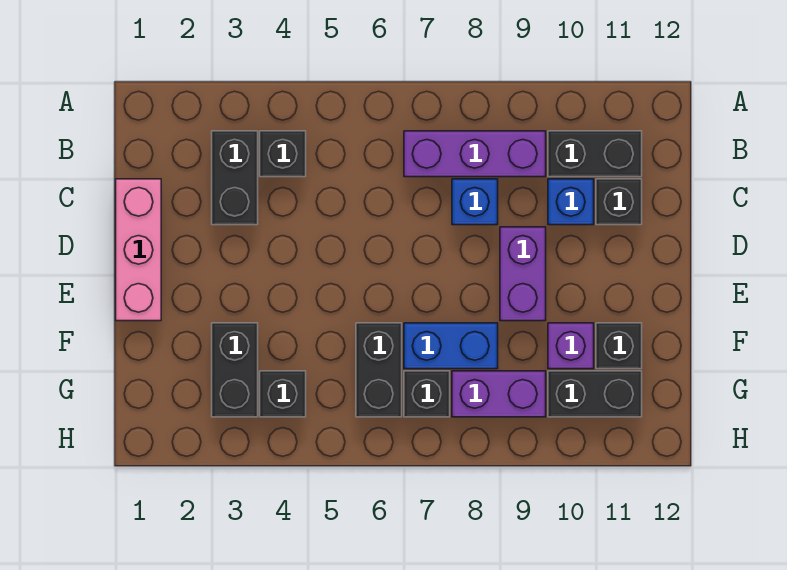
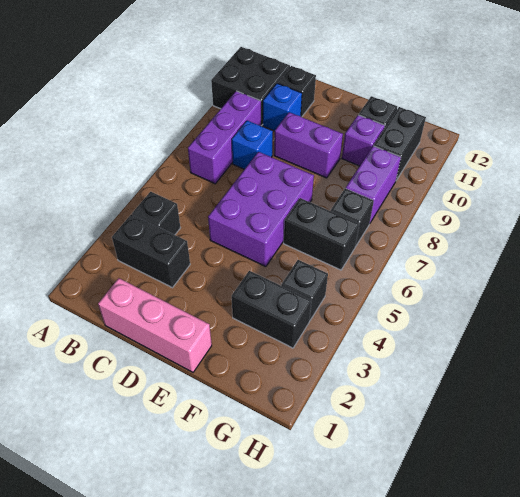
black 1x2 brick [548,131,642,177] -> black 2x2 brick [211,47,290,126]
none -> purple 2x3 brick [208,152,314,267]
blue 1x2 brick [404,323,498,369] -> none

